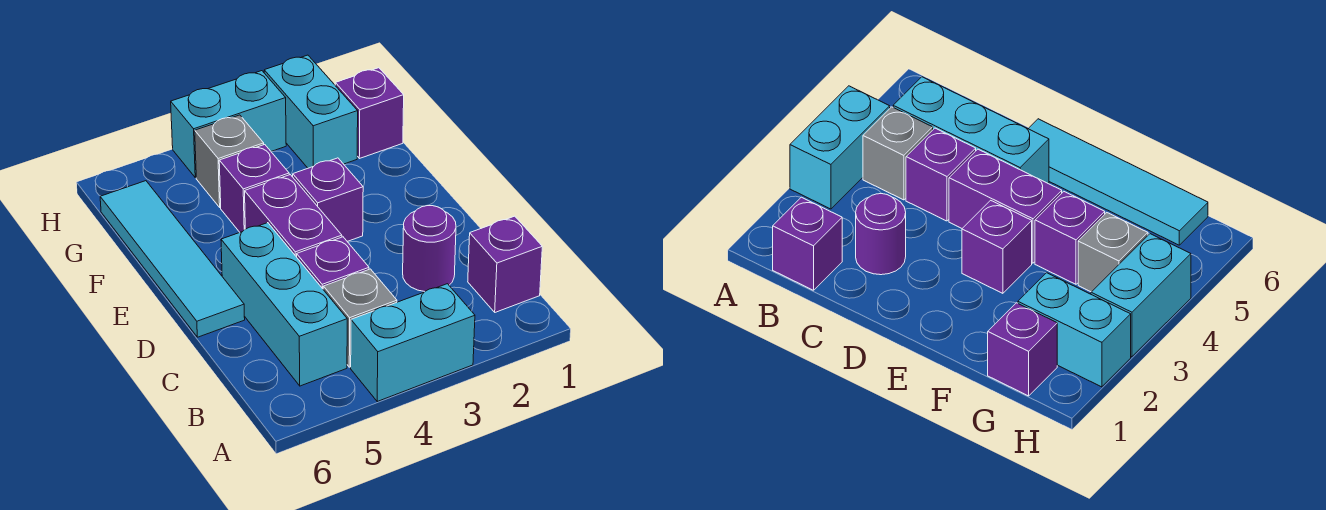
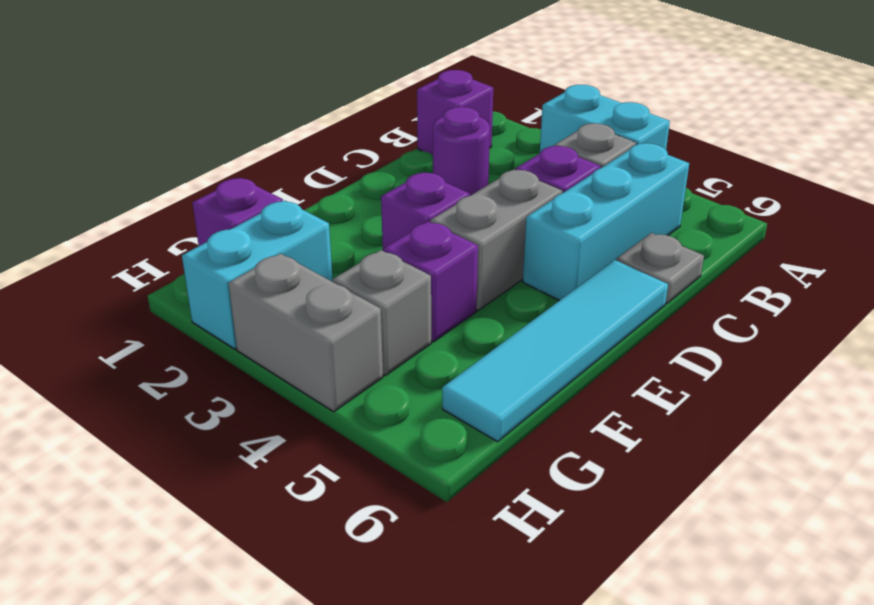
none -> grey 1x1 plate [616,233,704,304]
purple 1x2 brick [245,175,342,257] -> grey 1x2 brick [430,170,562,310]
cyan 1x2 brick [171,71,286,178] -> grey 1x2 brick [228,253,383,412]

